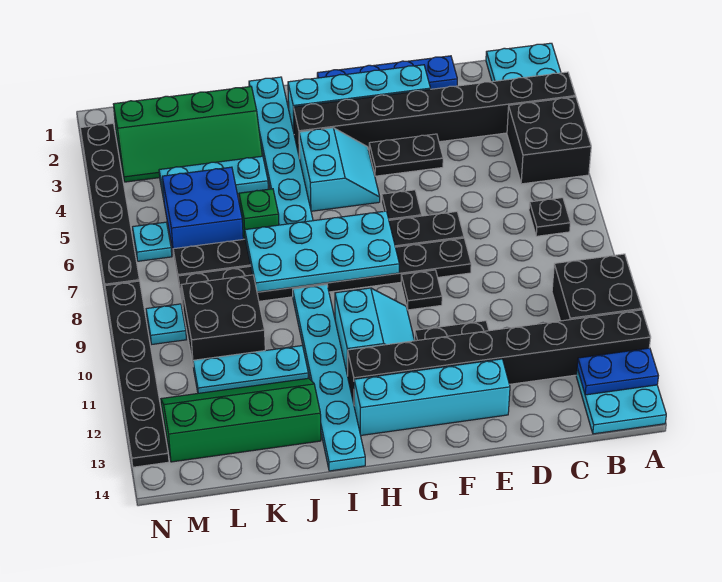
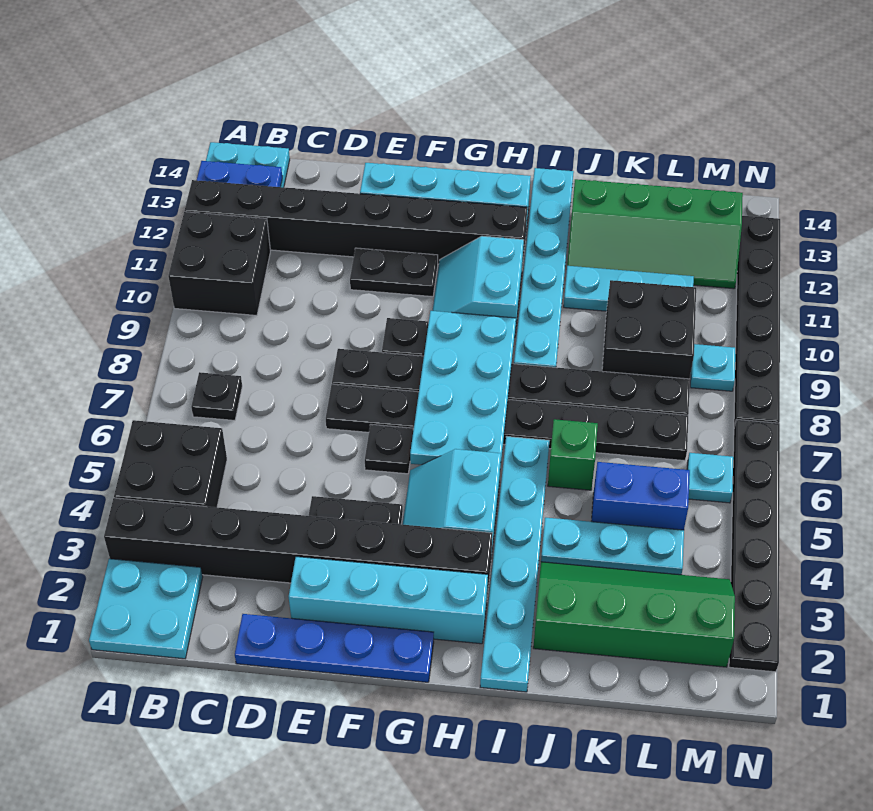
cyan 2x4 plate [245,211,399,292] -> cyan 2x4 plate turned to [410,311,516,468]
blue 2x2 brick [162,167,243,255] -> blue 1x2 brick [591,462,690,530]

